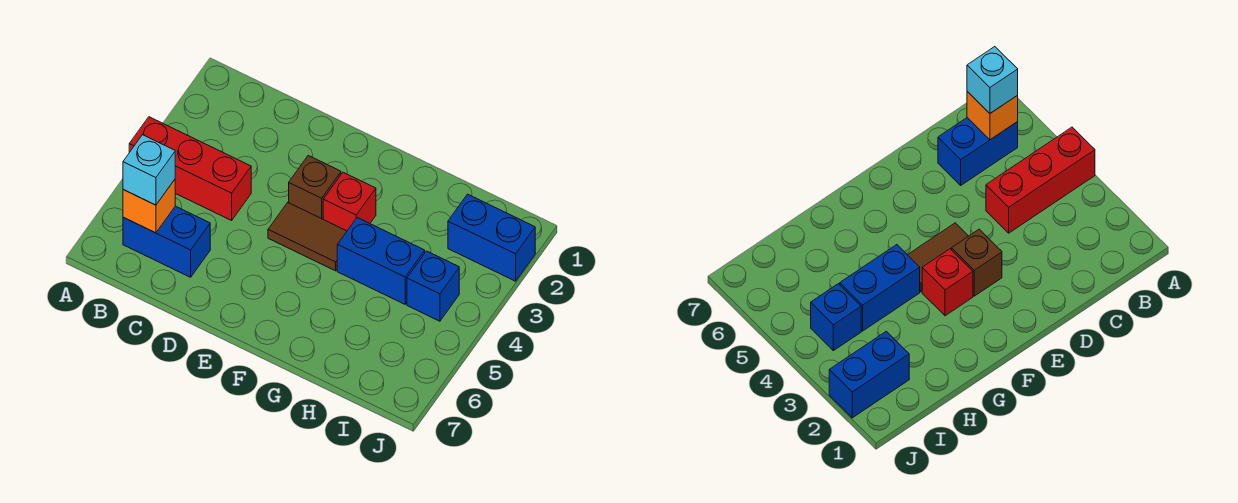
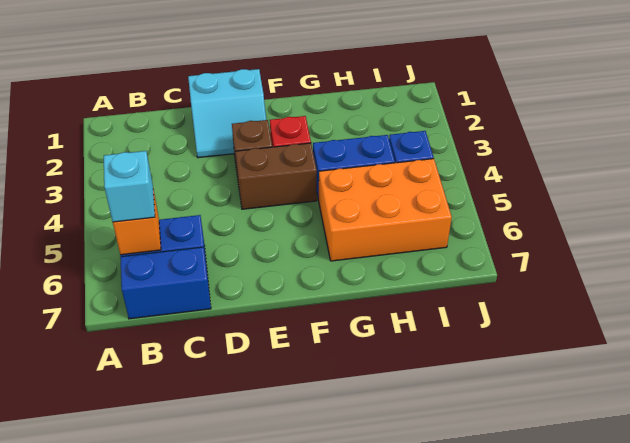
red 1x3 brick [129,117,251,220] -> none
none -> cyan 2x2 slope [188,69,266,158]
brown 1x2 tile [268,203,347,271] -> brown 1x2 brick [236,143,317,209]
none -> orange 2x3 brick [319,159,452,261]
blue 1x2 brick [448,194,535,281] -> blue 1x2 brick moved to [120,247,211,319]

